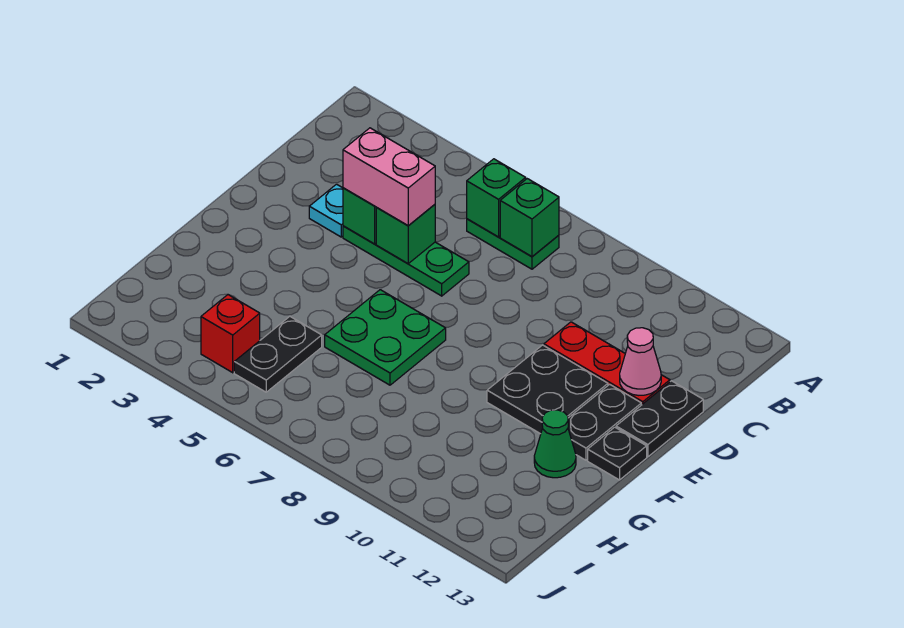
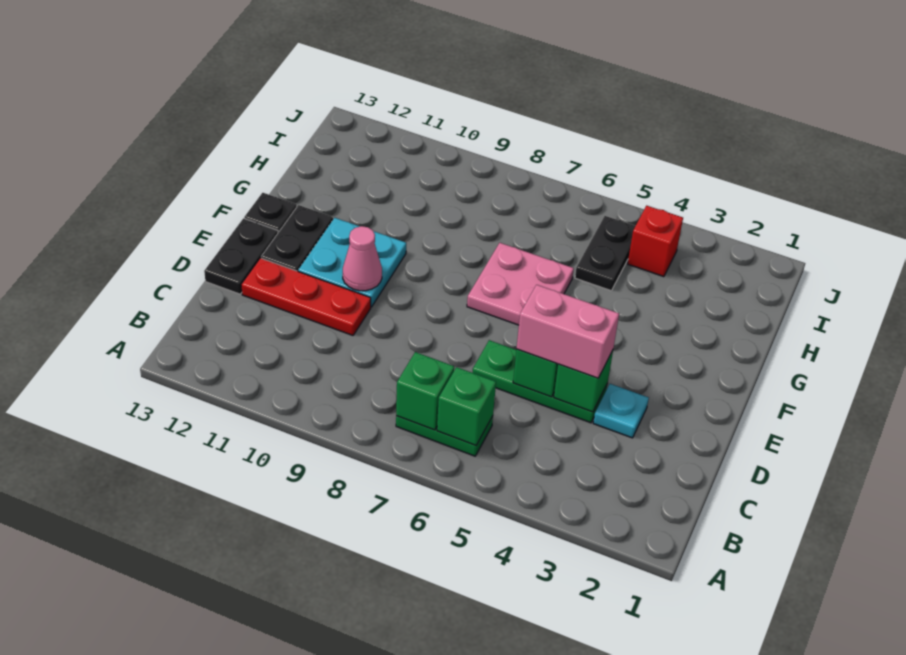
pink 1x1 cone [620,328,661,395] -> pink 1x1 cone moved to [343,226,382,291]
black 2x2 plate [487,345,608,434] -> cyan 2x2 plate [298,218,406,307]
green 2x2 plate [325,290,446,385] -> pink 2x2 plate [467,243,574,325]
green 1x1 cone [534,410,576,478] -> none

